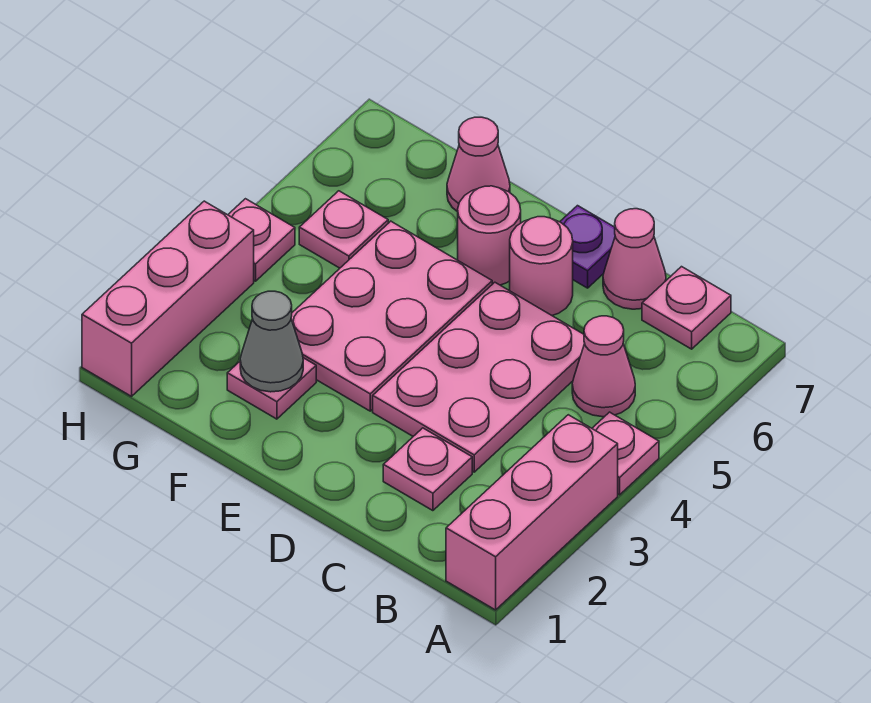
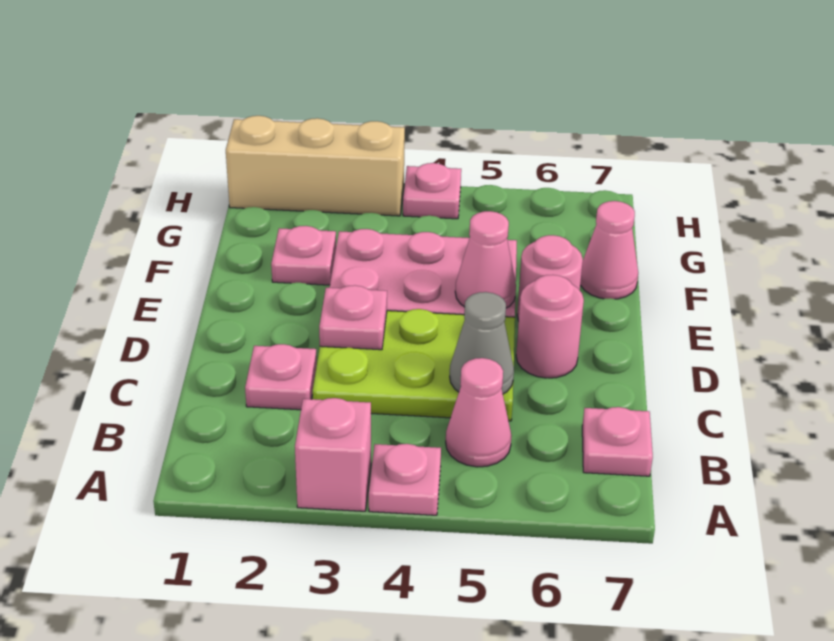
pink 1x3 brick [446,415,618,610] -> pink 1x1 brick [295,398,371,511]
pink 2x3 plate [373,282,585,472] -> lime 2x3 plate [313,309,515,421]
pink 1x1 cone [603,209,666,309] -> pink 1x1 cone moved to [455,211,516,308]
purple 1x1 plate [560,206,615,288] -> none
grey 1x1 cone [240,291,303,392] -> grey 1x1 cone moved to [450,292,514,394]
pink 1x1 plate [299,191,388,268] -> pink 1x1 plate moved to [319,285,387,350]
pink 1x3 brick [82,201,254,396] -> tan 1x3 brick [226,116,405,216]

